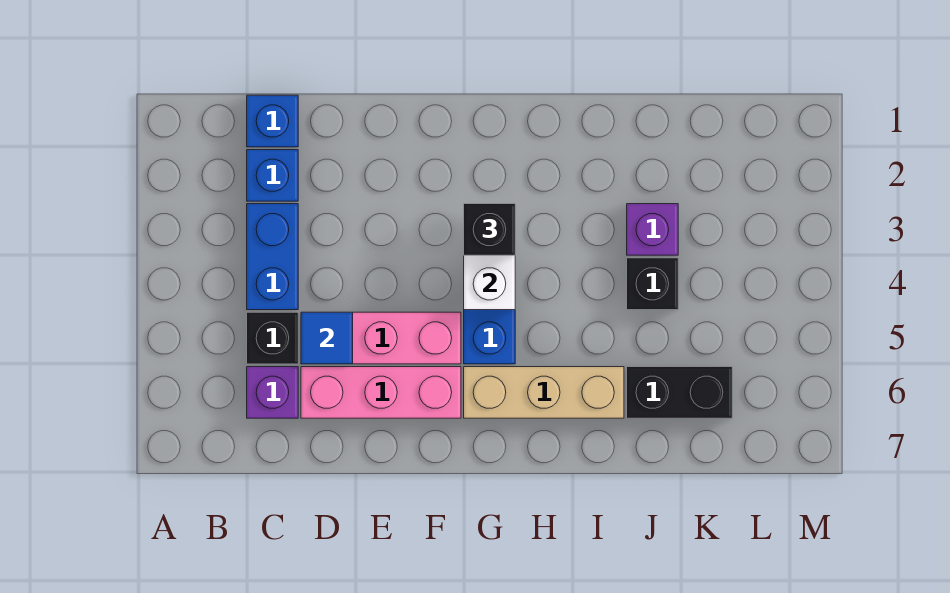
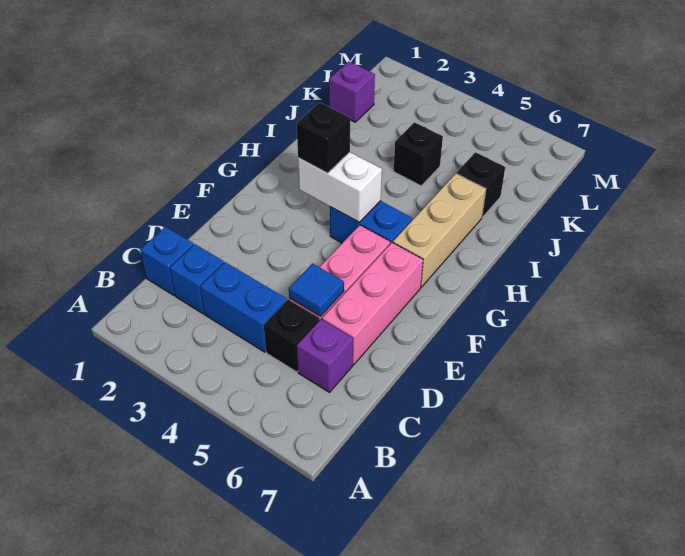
purple 1x1 brick [627,204,678,255] -> purple 1x1 brick moved to [329,62,375,122]
black 1x2 brick [627,367,732,418] -> black 1x1 brick [456,152,505,217]

